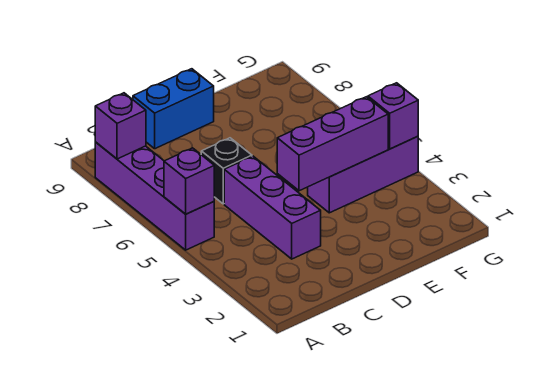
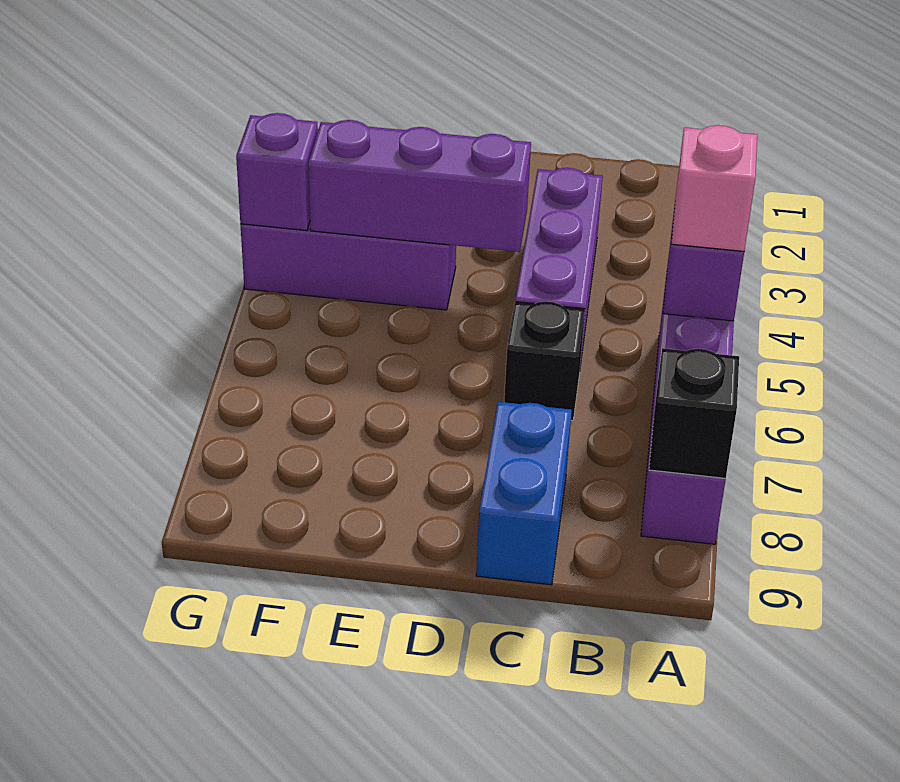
none -> pink 1x1 brick [671,125,757,251]
purple 1x1 brick [95,93,146,159] -> black 1x1 brick [649,348,739,478]
blue 1x2 brick [133,69,214,149] -> blue 1x2 brick turned to [476,402,572,585]

